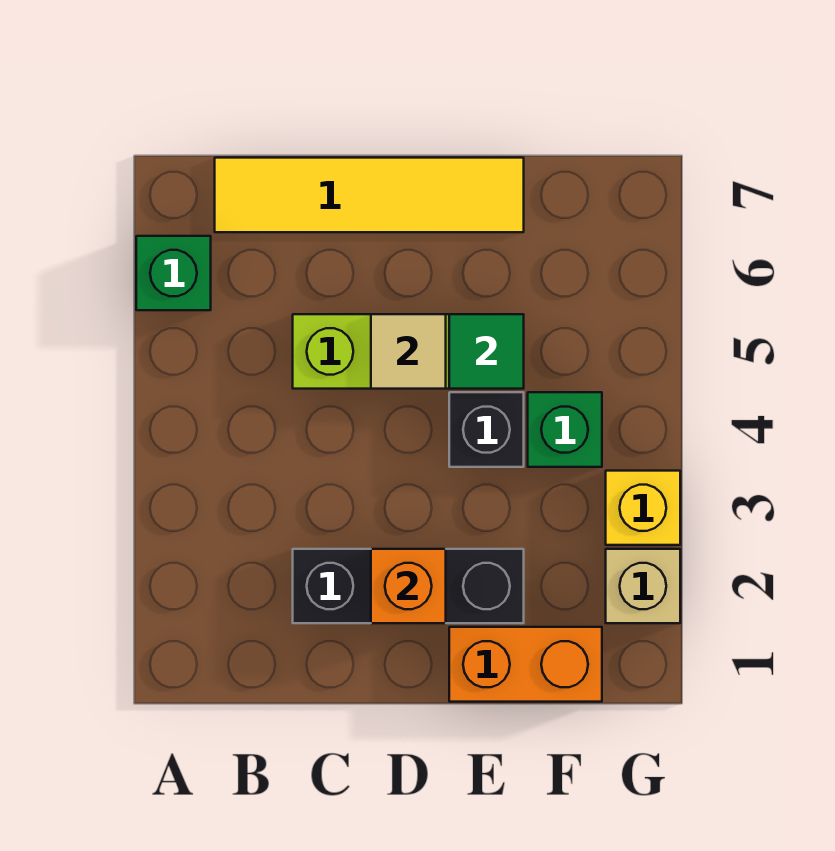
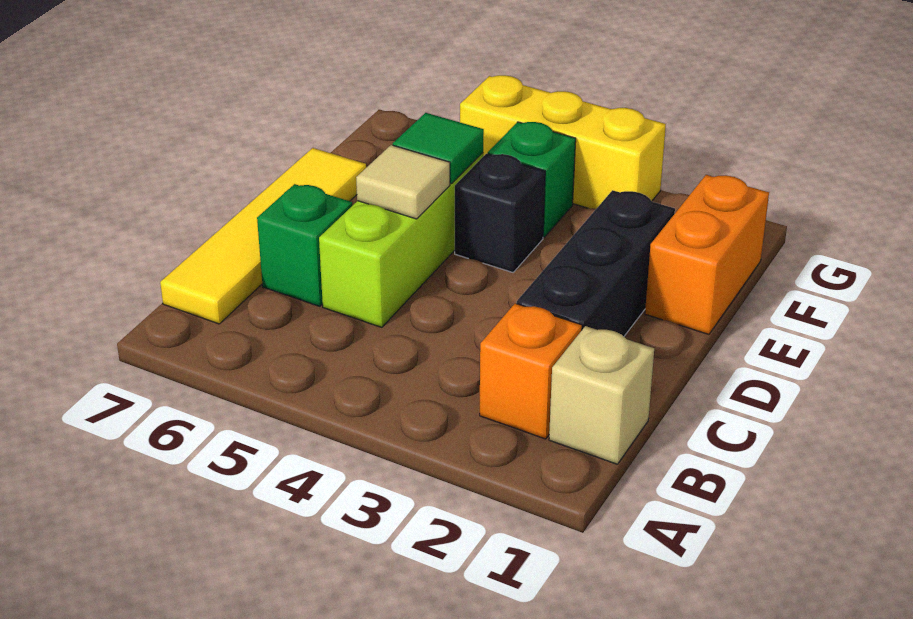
green 1x1 brick [136,236,211,310] -> green 1x1 brick moved to [257,184,353,306]
orange 1x1 brick [371,549,446,623] -> orange 1x1 brick moved to [480,303,582,439]
tan 1x1 brick [606,549,680,623] -> tan 1x1 brick moved to [549,326,654,464]
yellow 1x1 brick [606,471,680,545] -> yellow 1x3 brick [460,75,666,209]

